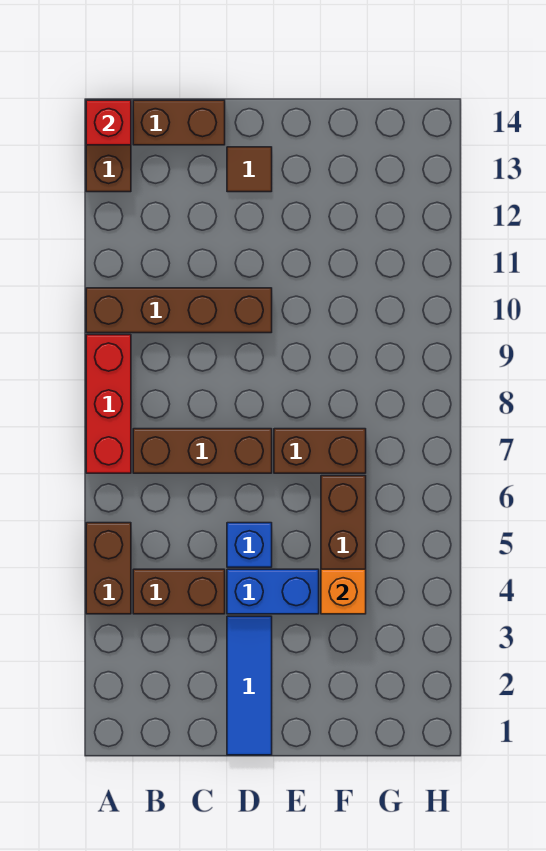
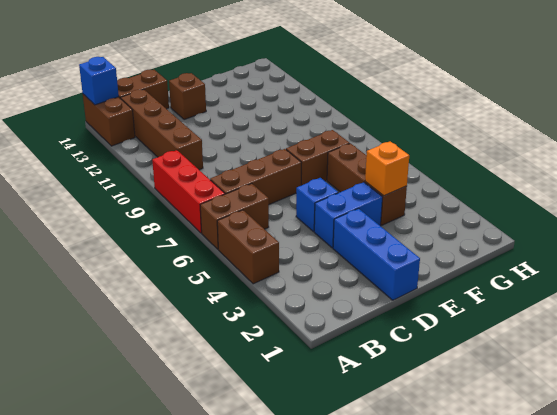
brown 1x4 brick [86,288,272,333] -> brown 1x4 brick turned to [121,89,203,170]
red 1x1 brick [86,100,131,145] -> blue 1x1 brick [79,57,119,105]
brown 1x2 brick [133,569,225,614] -> brown 1x2 brick moved to [200,184,269,249]
blue 1x3 tile [227,616,272,755] -> blue 1x3 brick [333,209,420,300]
brown 1x1 tile [227,147,272,192] -> brown 1x1 brick [169,73,206,120]

